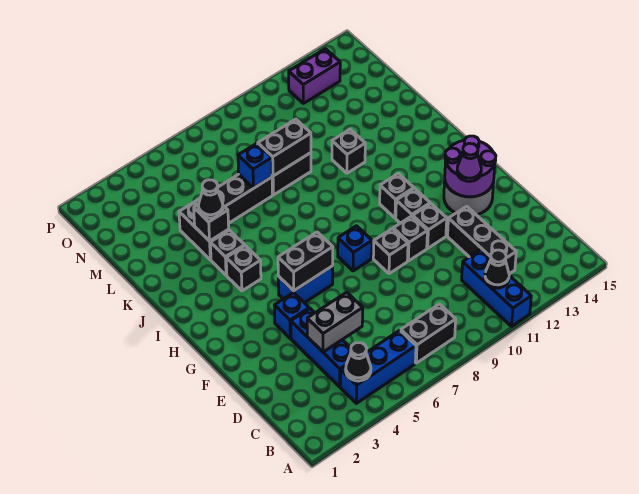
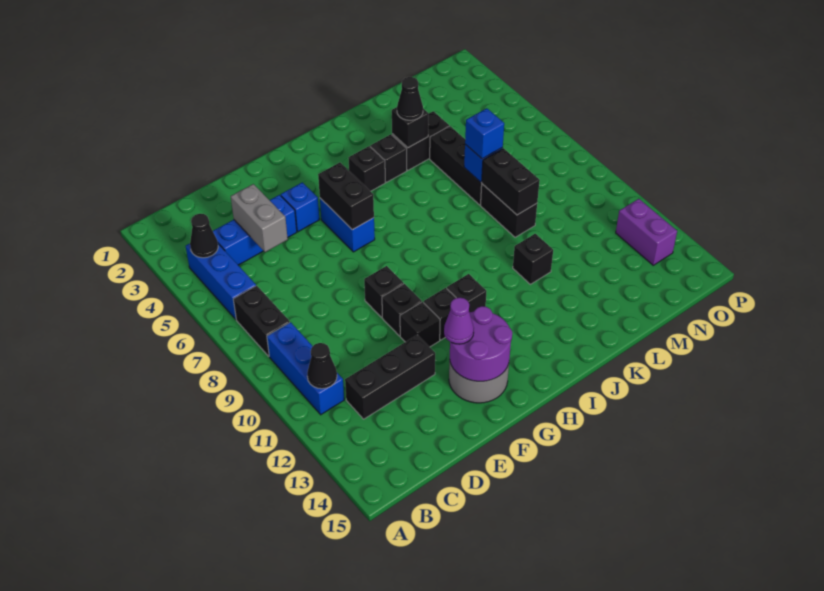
blue 1x3 brick [462,250,531,326] -> blue 1x3 brick turned to [267,322,344,415]
blue 1x1 brick [338,226,372,271] -> blue 1x1 brick moved to [465,108,504,159]

